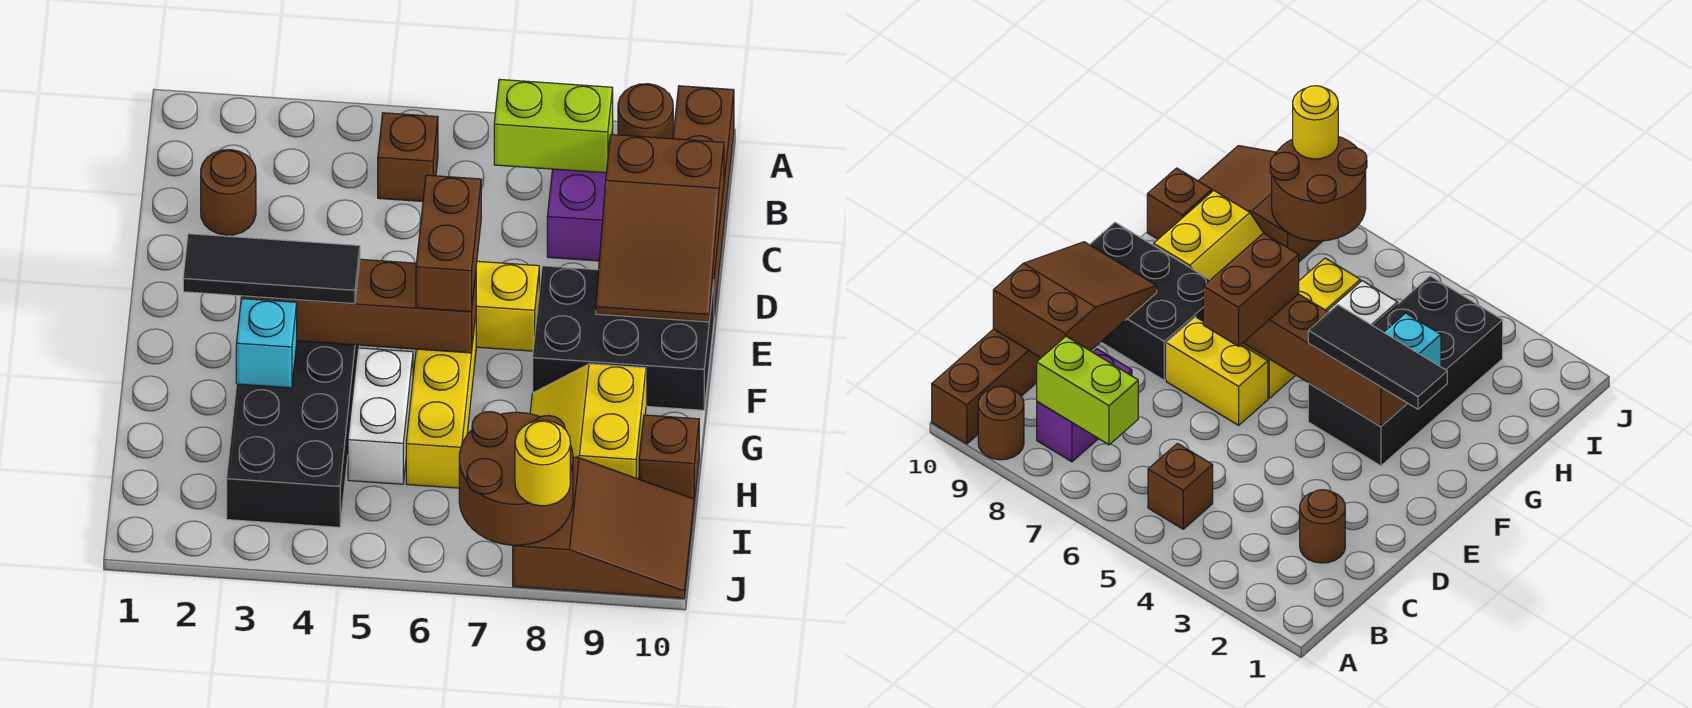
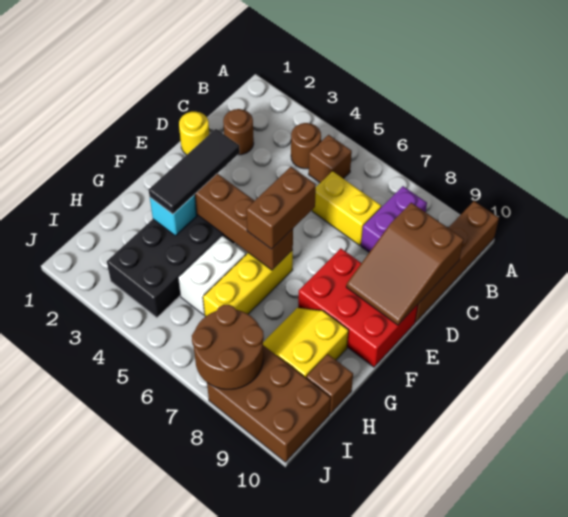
brown 1x1 round brick [618,84,673,139] -> brown 1x1 round brick moved to [291,123,321,169]
lime 1x2 brick [494,79,613,173] -> none
yellow 1x2 brick [476,261,539,351] -> yellow 1x2 brick moved to [312,171,381,246]
black 2x3 brick [533,266,714,410] -> red 2x3 brick [298,248,418,367]
black 1x3 tile [183,234,360,304] -> black 1x3 tile turned to [149,129,240,214]
brown 2x3 slope [513,457,694,598] -> brown 2x3 brick [207,345,331,462]
yellow 1x1 round brick [515,420,570,506] -> yellow 1x1 round brick moved to [179,112,209,155]

